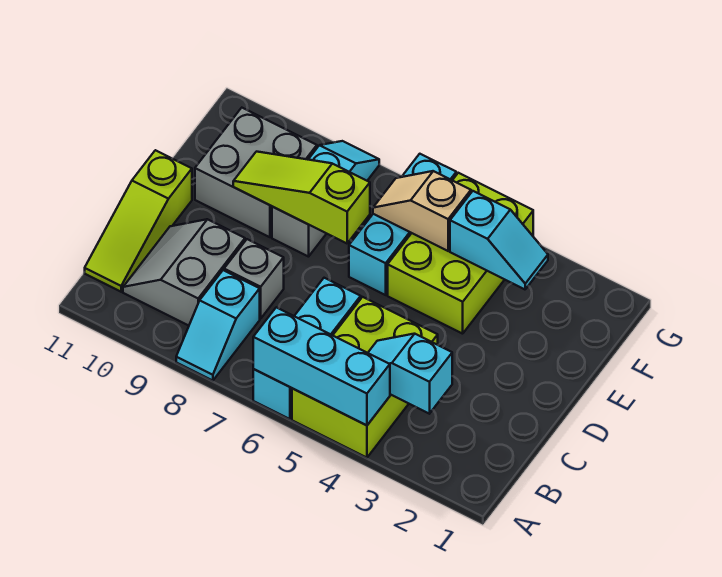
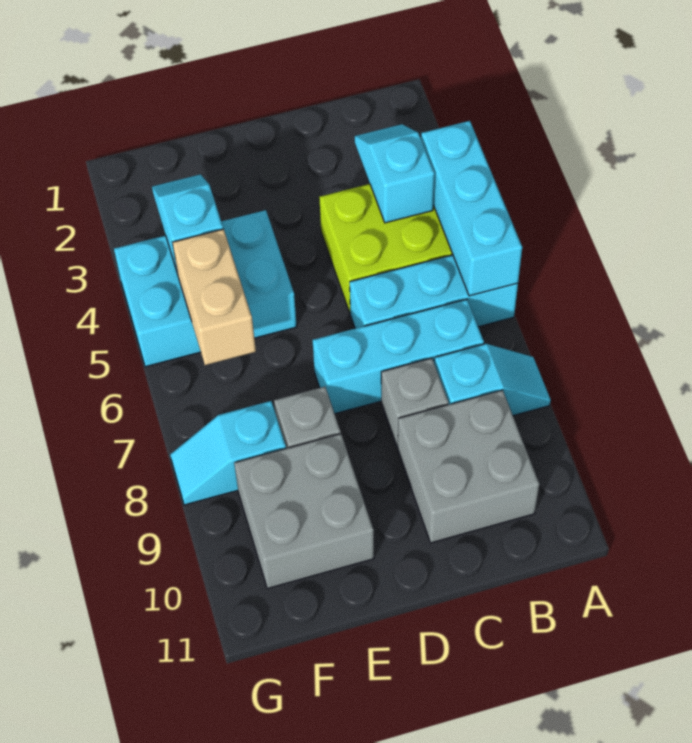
cyan 1x2 slope [368,334,452,414] -> cyan 1x2 slope turned to [355,124,435,223]
grey 2x2 slope [123,219,245,326] -> grey 2x2 brick [398,390,539,543]
lime 1x3 slope [85,150,192,292] -> none
lime 2x3 brick [388,173,533,334] -> cyan 2x3 brick [114,210,297,367]
cyan 1x3 brick [349,154,456,295] -> cyan 1x3 brick moved to [313,299,484,414]
lime 1x3 slope [233,152,370,243] -> none
tan 1x2 slope [373,171,471,251] -> tan 1x2 brick [172,229,256,365]

